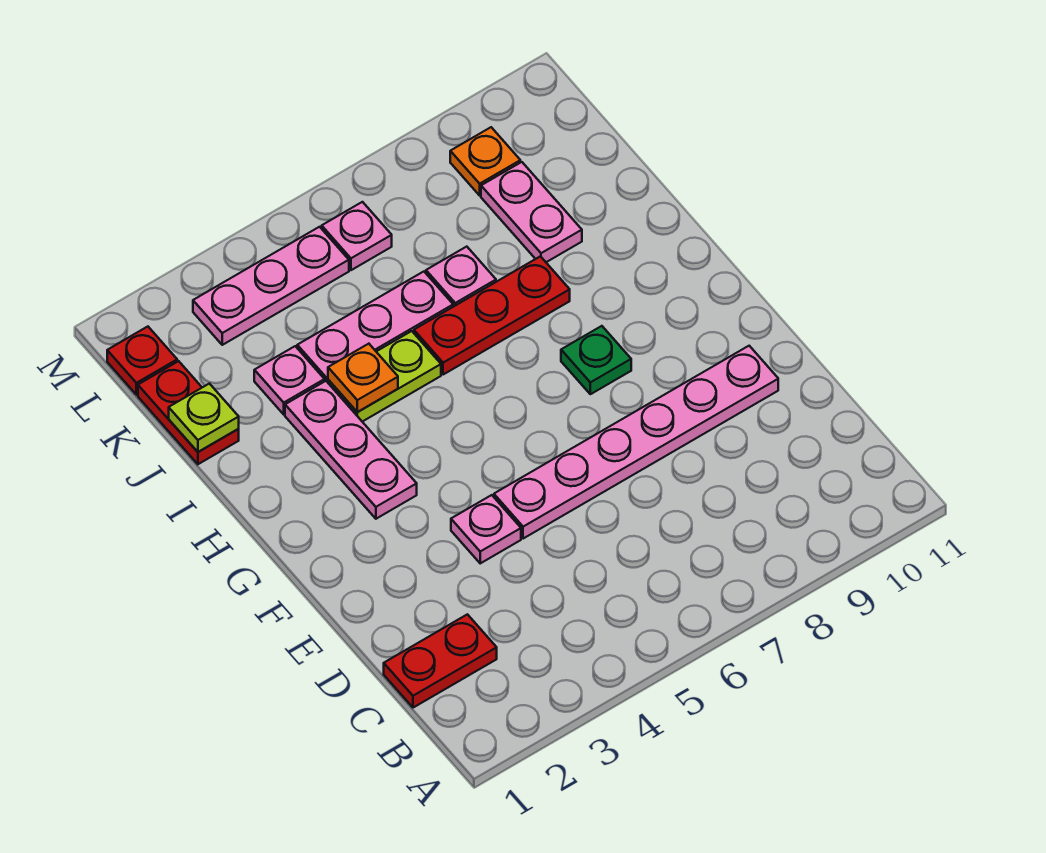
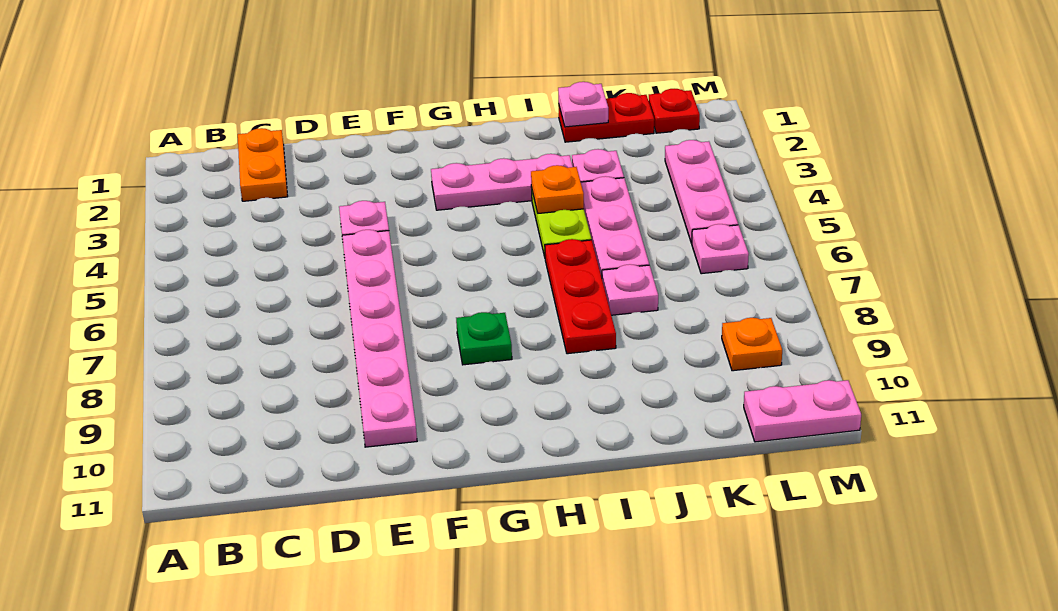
red 1x2 plate [384,614,497,708] -> orange 1x2 plate [238,128,288,201]
lime 1x1 plate [169,384,239,452] -> pink 1x1 plate [558,82,608,127]
pink 1x2 plate [481,162,582,262] -> pink 1x2 plate moved to [744,380,861,442]

